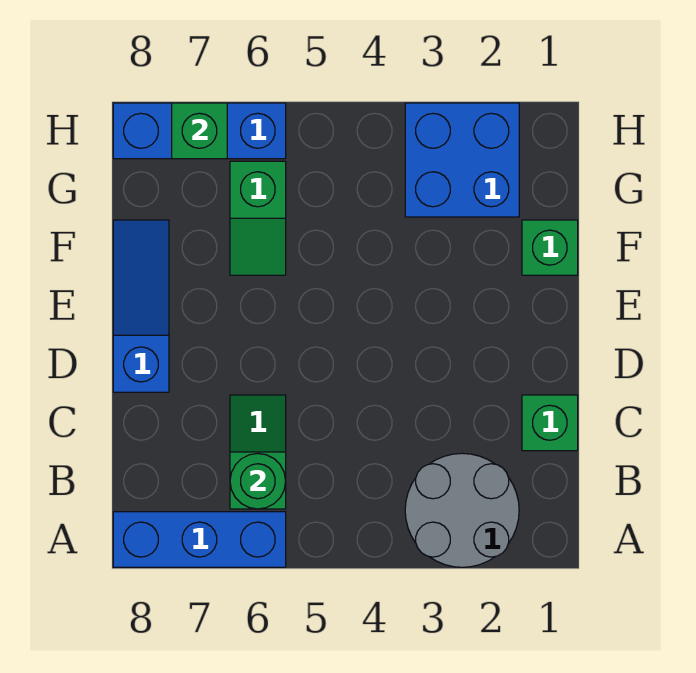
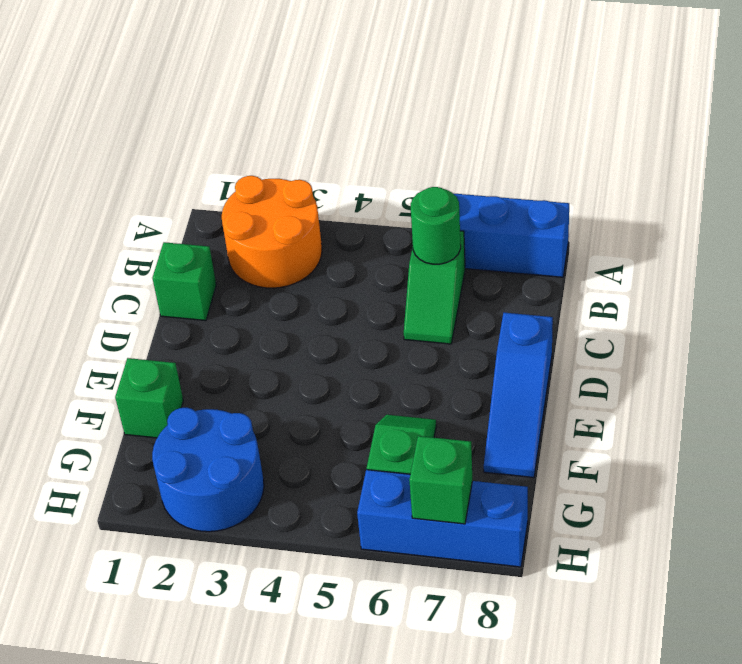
grey 2x2 round brick [405,453,519,567] -> orange 2x2 round brick [222,176,322,288]
blue 2x2 brick [405,103,519,217] -> blue 2x2 round brick [152,408,264,532]

